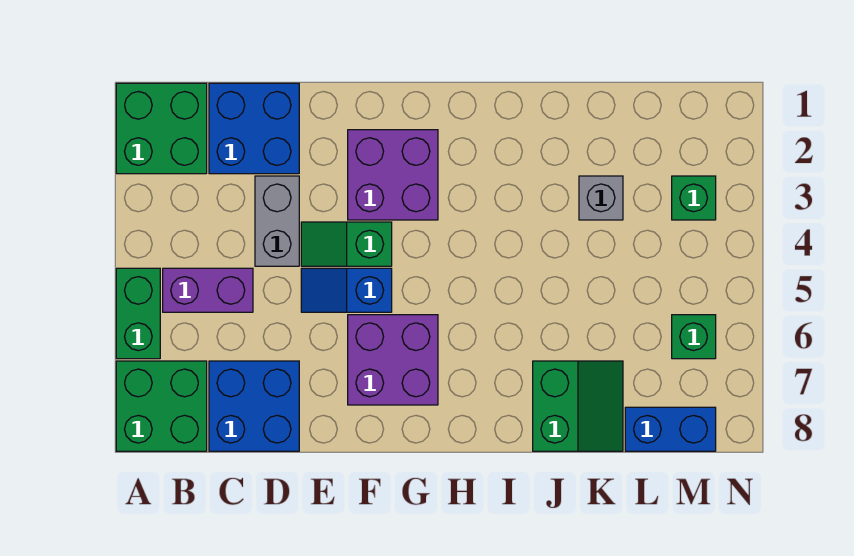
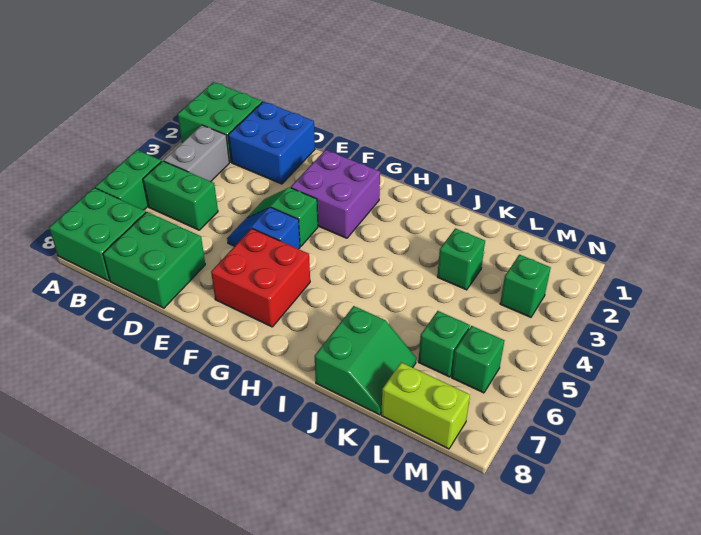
purple 1x2 brick [163,268,253,312] -> green 1x2 brick [143,161,218,230]
blue 2x2 brick [209,361,299,451] -> green 2x2 brick [103,212,205,308]
grey 1x2 brick [255,176,299,266] -> grey 1x2 brick moved to [164,125,229,181]
purple 2x2 brick [348,315,438,405] -> red 2x2 brick [211,228,310,327]
grey 1x1 brick [579,176,623,220] -> green 1x1 brick [437,228,485,290]
none -> green 1x1 brick [418,311,470,377]
blue 1x2 brick [625,407,716,451] -> lime 1x2 brick [381,362,470,449]

